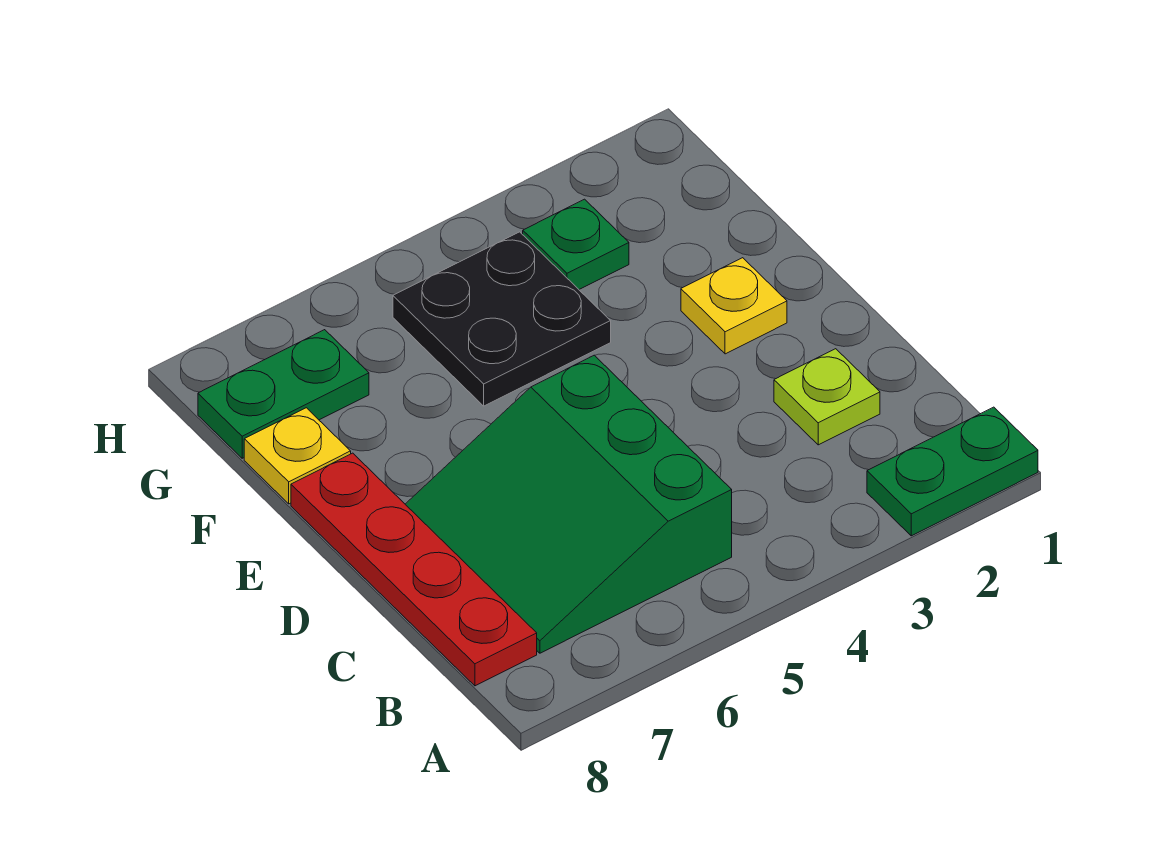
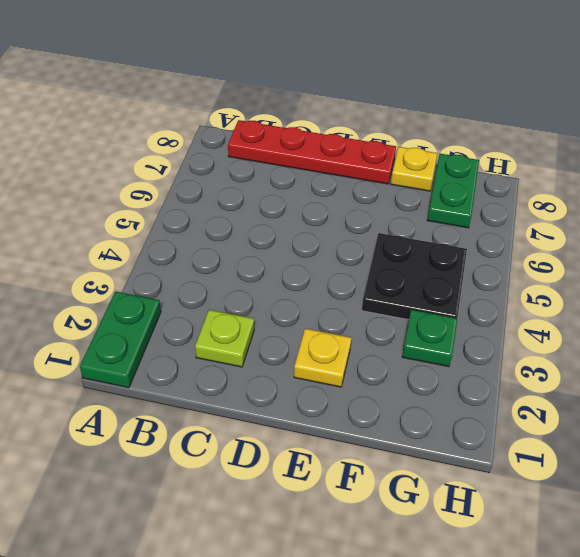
green 3x3 slope [405,355,732,653] -> none

